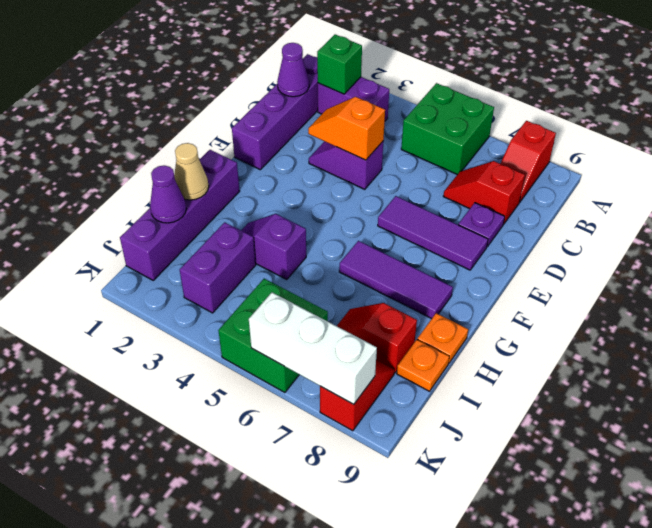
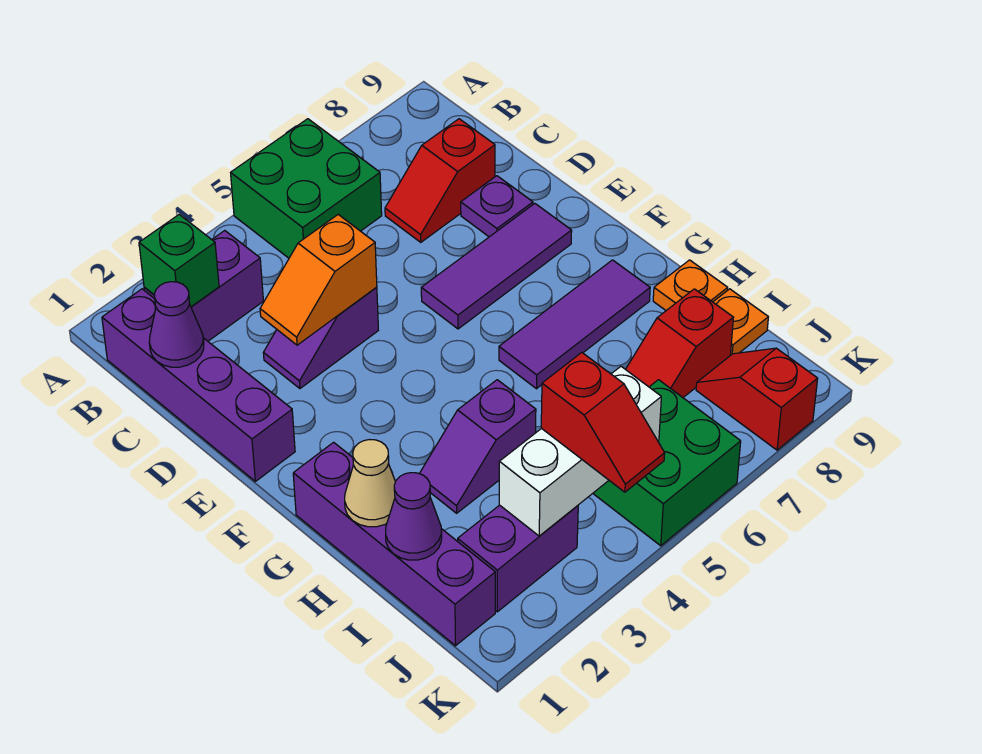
red 1x2 slope [500,121,556,202] -> red 1x2 slope moved to [541,353,665,492]
purple 1x2 brick [180,222,256,313] -> purple 1x2 brick turned to [458,505,578,612]
white 1x3 brick [249,292,377,404] -> white 1x3 brick moved to [499,367,661,536]

